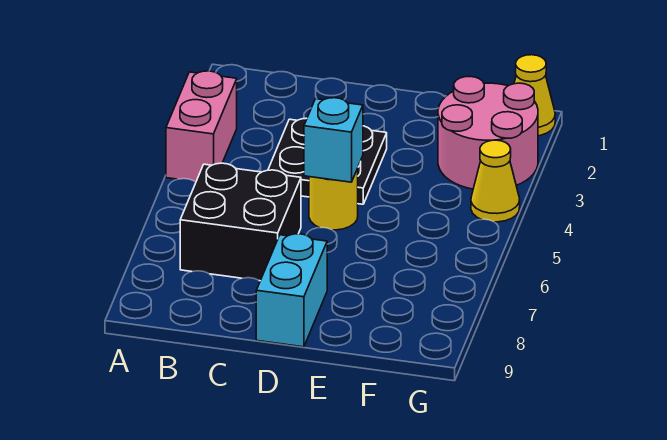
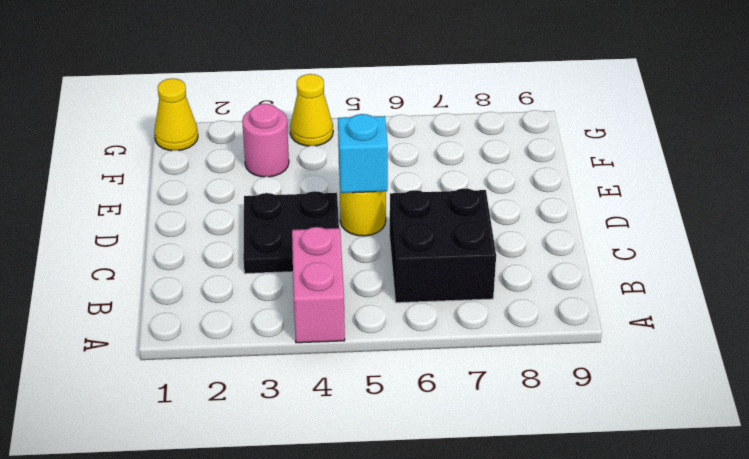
pink 1x2 brick [166,71,237,182] -> pink 1x2 brick turned to [292,227,345,343]
cyan 1x2 brick [256,234,327,347] -> none
pink 2x2 round brick [438,77,538,189] -> pink 1x1 round brick [242,104,289,177]

